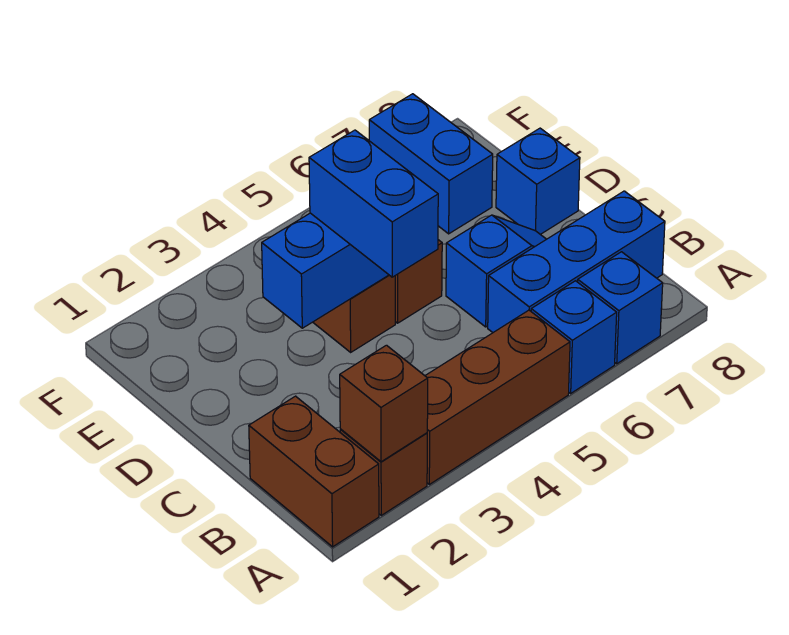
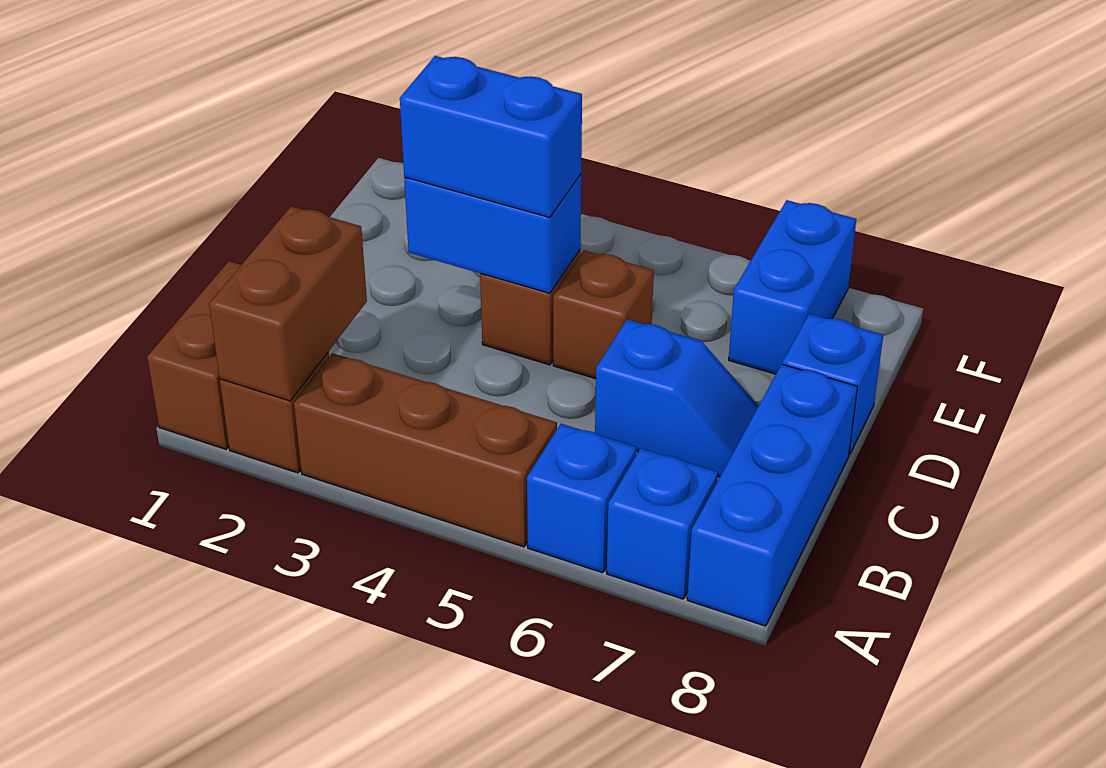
brown 1x1 brick [340,345,428,462] -> brown 1x2 brick [209,206,367,401]
blue 1x3 brick [488,191,665,333] -> blue 1x3 brick turned to [687,364,857,626]
blue 1x2 brick [309,130,438,277] -> blue 1x2 brick turned to [400,56,582,217]

